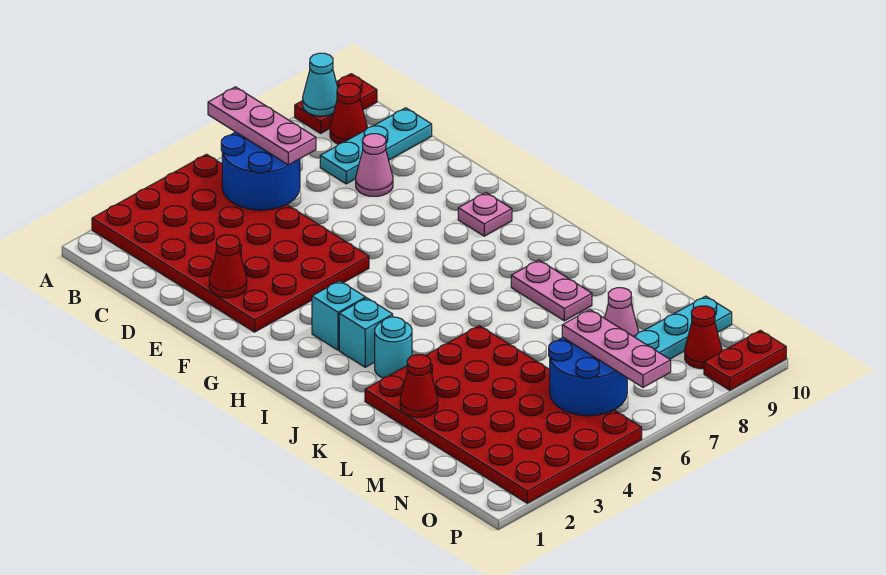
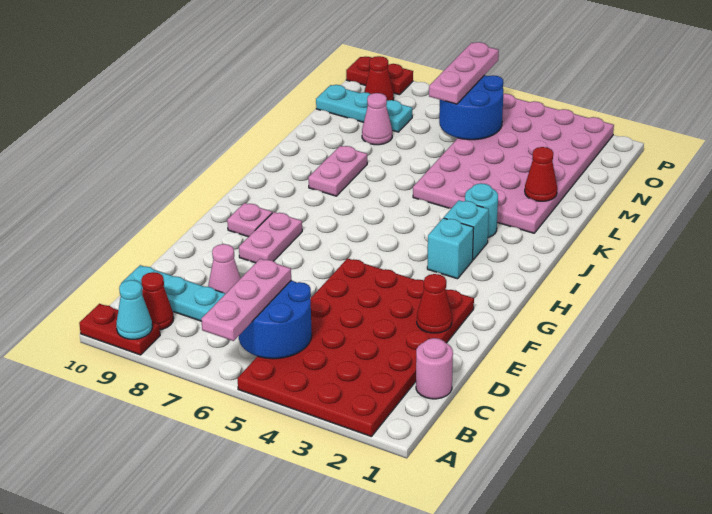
none -> pink 1x1 round brick [416,338,453,399]
none -> pink 1x2 plate [239,212,302,263]
red 4x6 plate [365,326,642,503] -> pink 4x6 plate [413,94,614,233]

